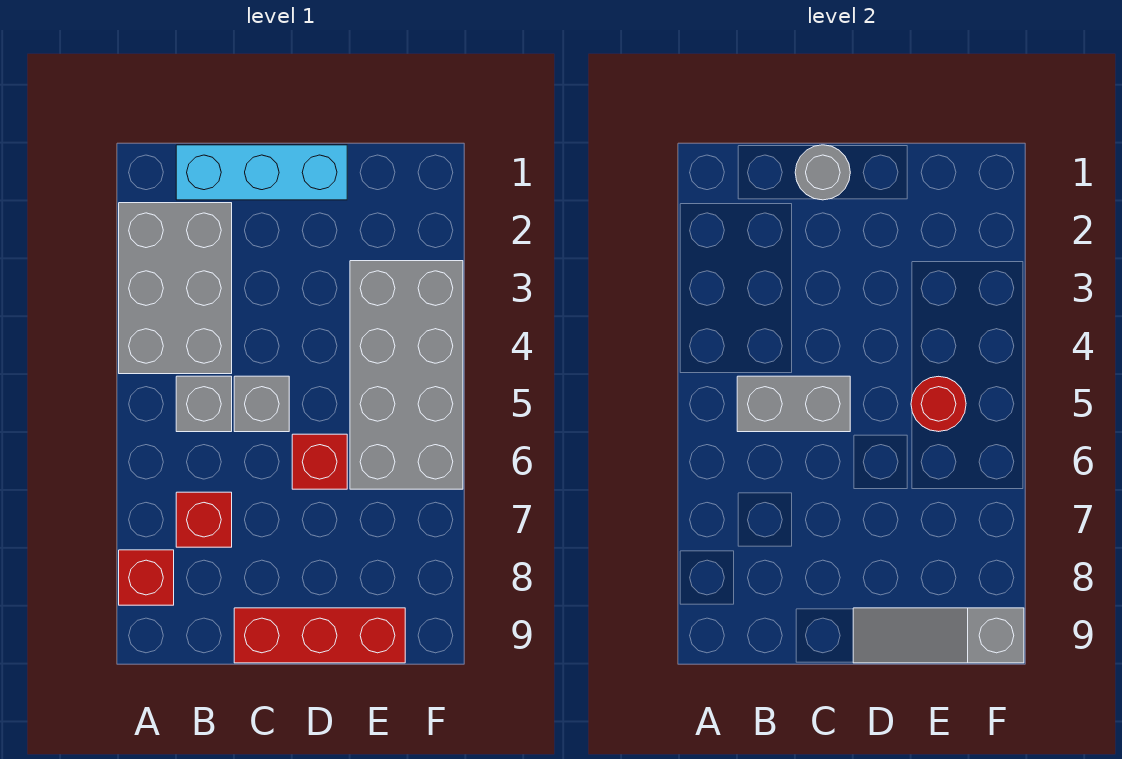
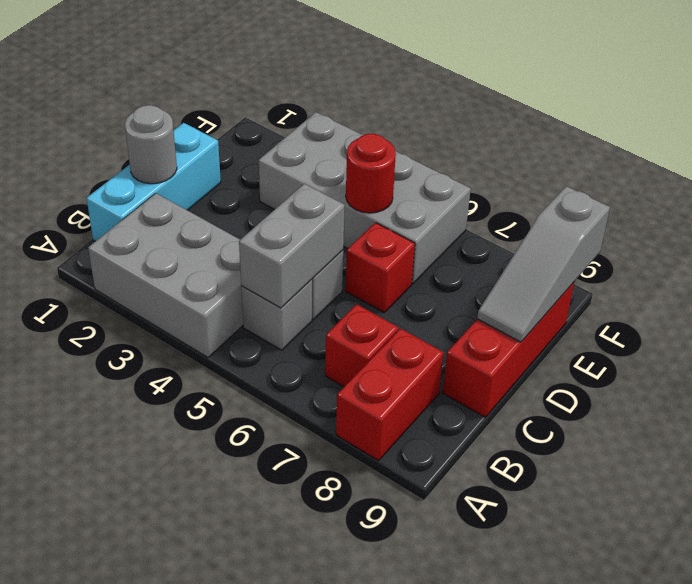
red 1x1 brick [119,550,174,605] -> red 1x2 brick [336,329,444,461]

